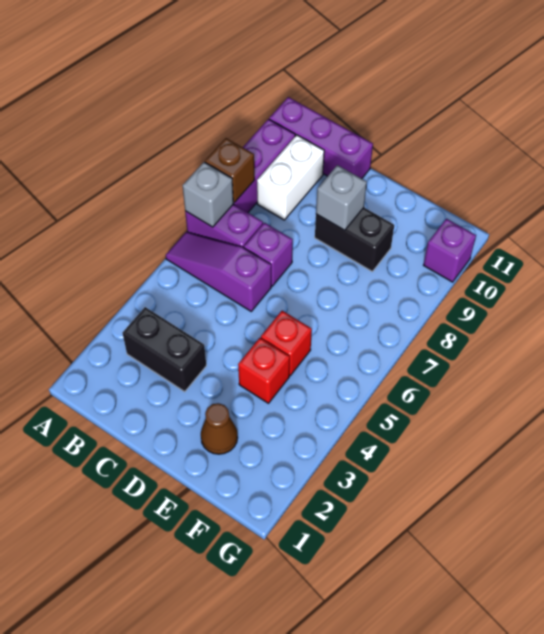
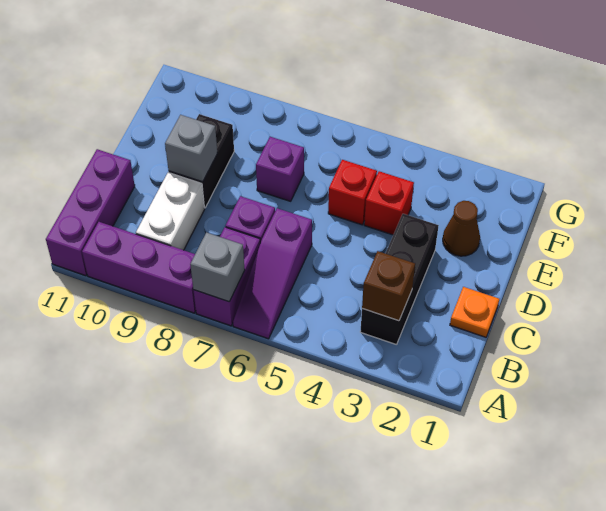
brown 1x1 brick [205,138,255,203] -> brown 1x1 brick moved to [362,251,415,321]
black 1x2 brick [122,307,206,392] -> black 1x3 brick [360,214,439,345]
white 1x2 brick [257,135,324,220] -> white 1x2 brick turned to [136,173,205,250]
none -> orange 1x1 plate [450,287,499,337]
purple 1x1 brick [424,219,476,282] -> purple 1x1 brick moved to [256,137,304,201]

